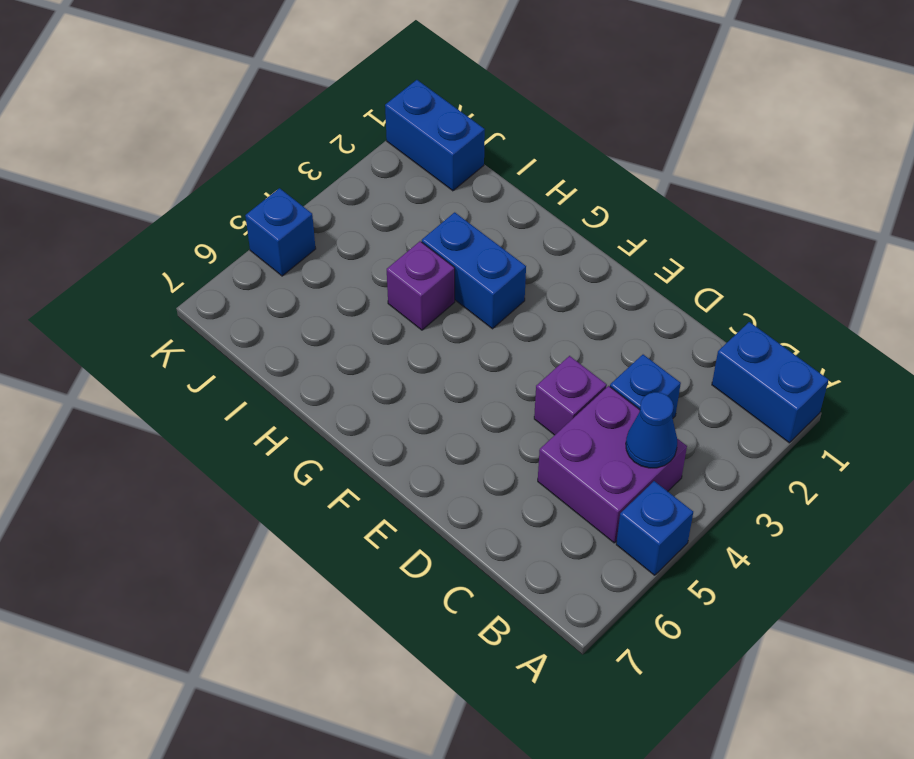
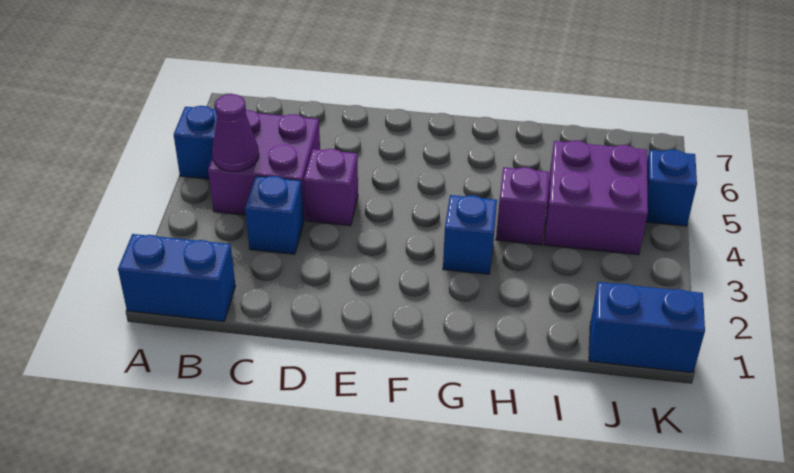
blue 1x1 cone [626,392,677,468] -> purple 1x1 cone [212,94,259,172]
blue 1x2 brick [422,212,526,329] -> blue 1x1 brick [443,195,497,274]
none -> purple 2x2 brick [544,141,648,255]

